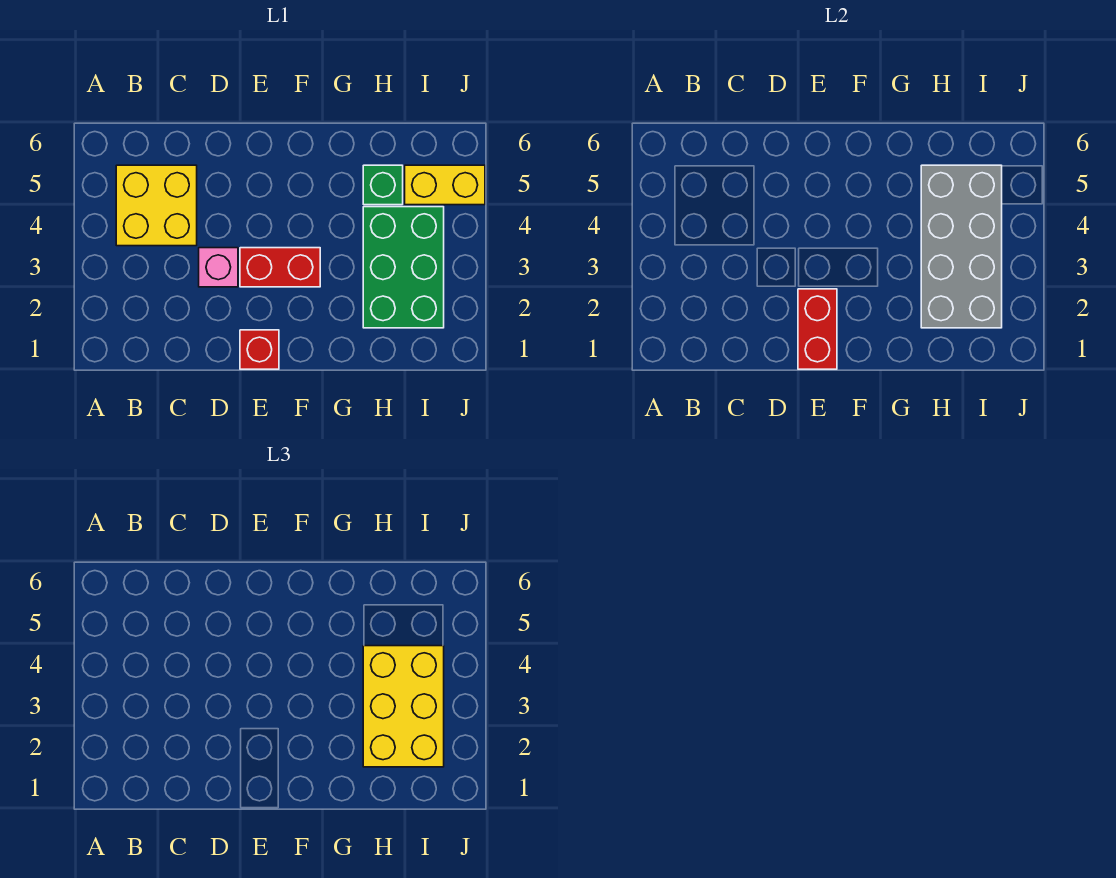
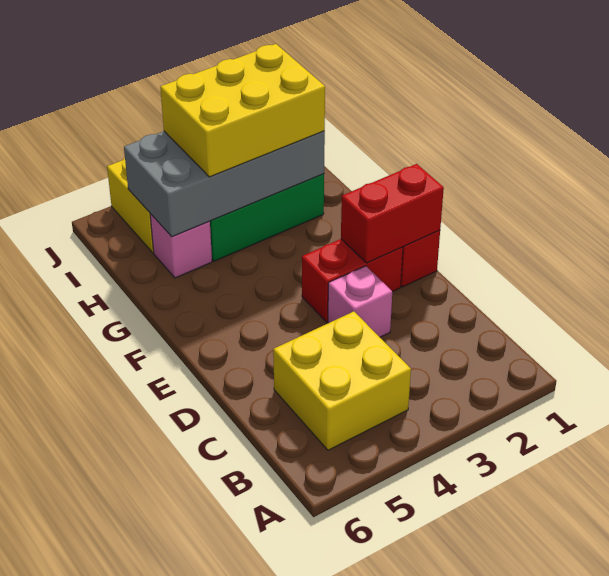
red 1x2 brick [240,248,320,287] -> red 1x2 brick turned to [302,239,403,322]
green 1x1 brick [363,165,403,205] -> pink 1x1 brick [150,214,212,278]

